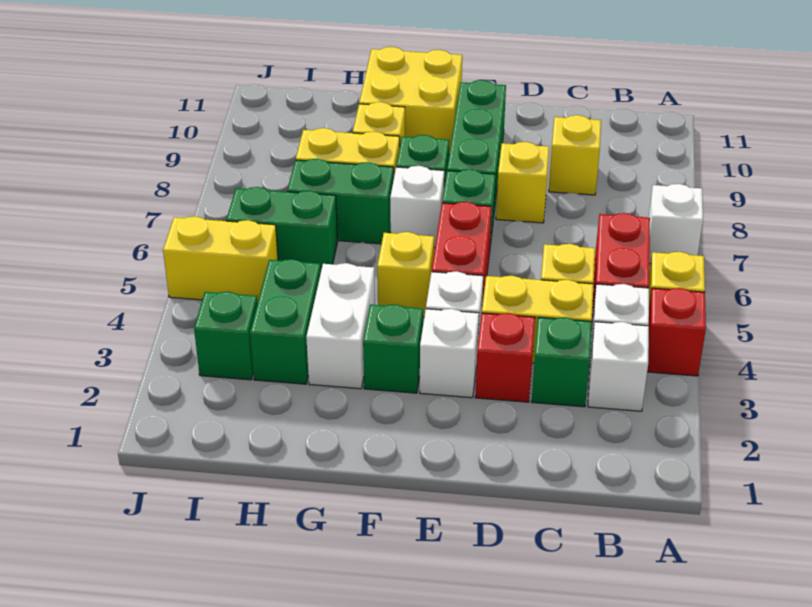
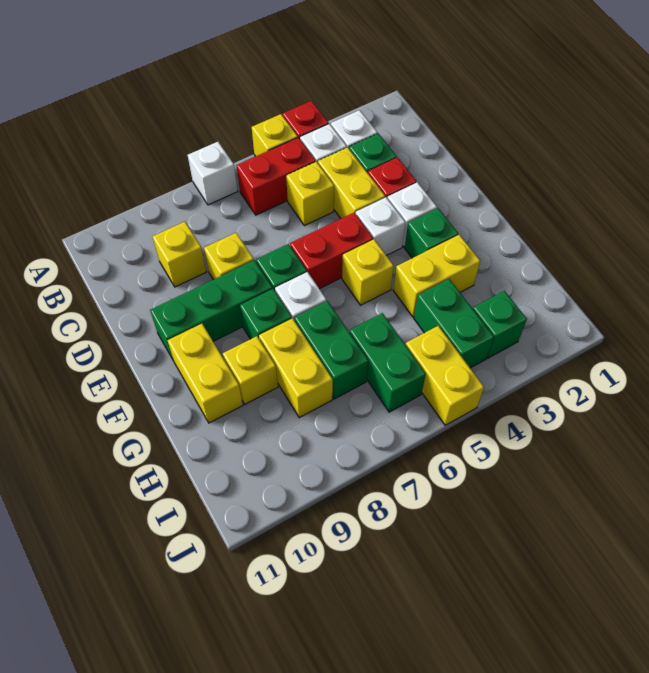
yellow 2x2 brick [359,47,462,154] -> yellow 1x2 brick [167,324,243,423]
white 1x2 brick [306,263,375,389] -> yellow 1x2 brick [393,235,480,317]
green 1x2 brick [250,259,321,384] -> green 1x2 brick turned to [414,279,494,368]

